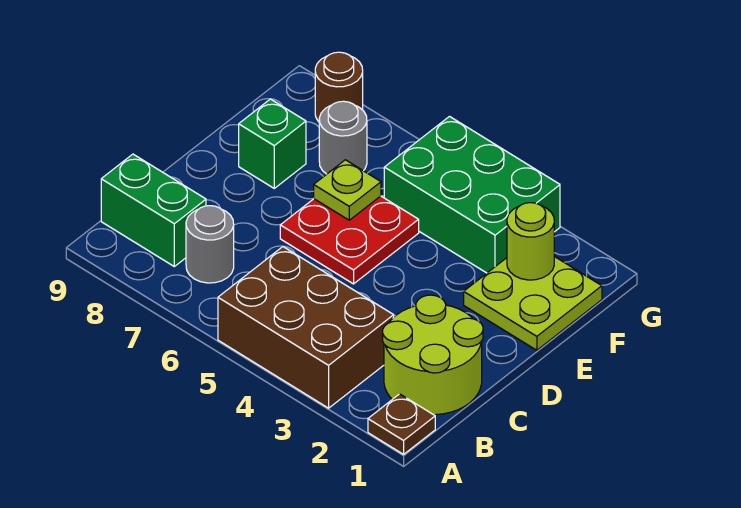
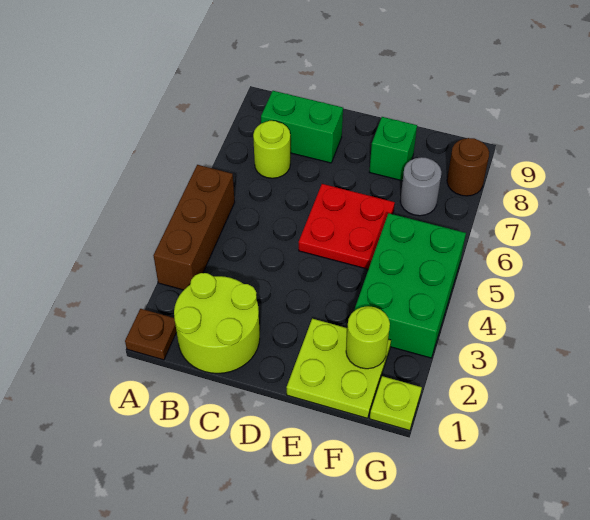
brown 2x3 brick [218,247,394,408] -> brown 1x3 brick [153,165,235,290]
grey 1x1 round brick [186,206,234,283] -> lime 1x1 round brick [253,121,290,178]
green 1x2 brick [101,154,206,266] -> green 1x2 brick turned to [261,91,343,163]
lime 1x1 plate [314,160,381,220] -> lime 1x1 plate moved to [370,376,422,430]

